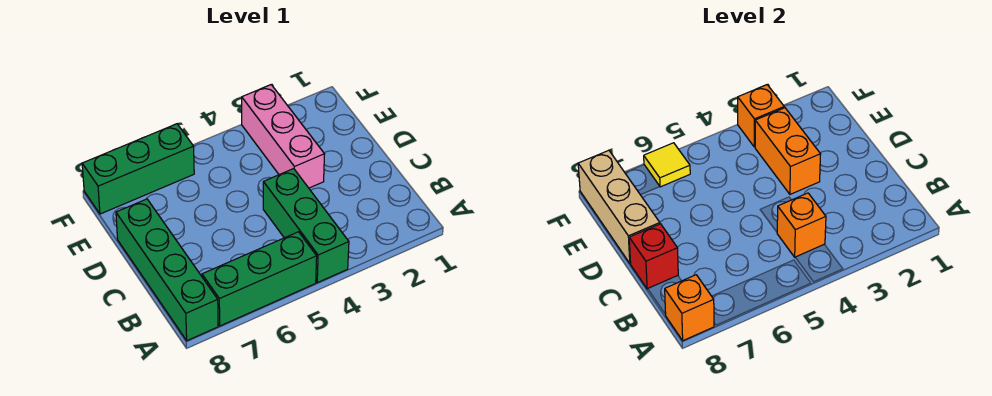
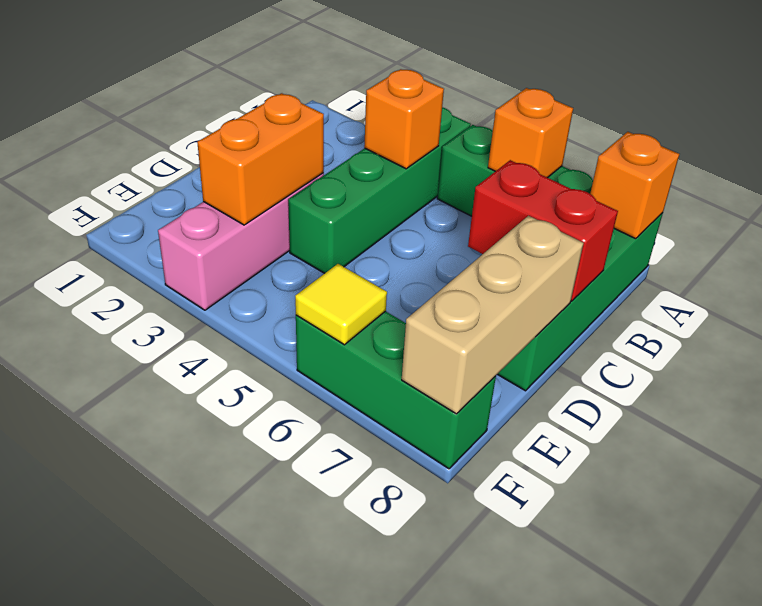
green 1x3 brick [263,169,349,283] -> green 1x4 brick [288,107,471,273]
red 1x1 brick [629,224,678,289] -> red 1x2 brick [468,160,618,301]
orange 1x1 brick [738,85,784,147] -> orange 1x1 brick moved to [488,88,573,178]

